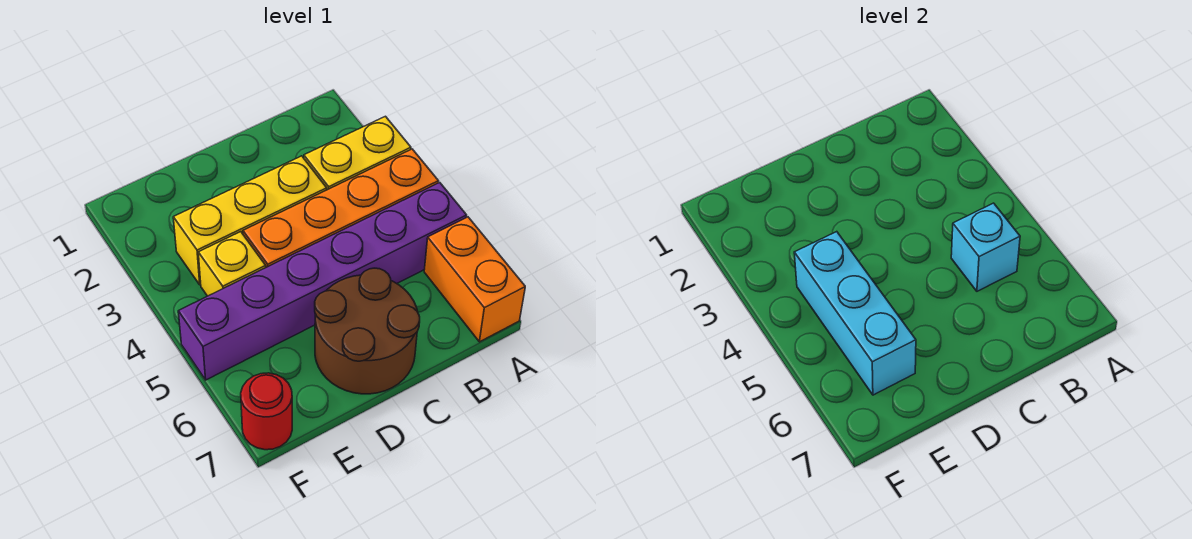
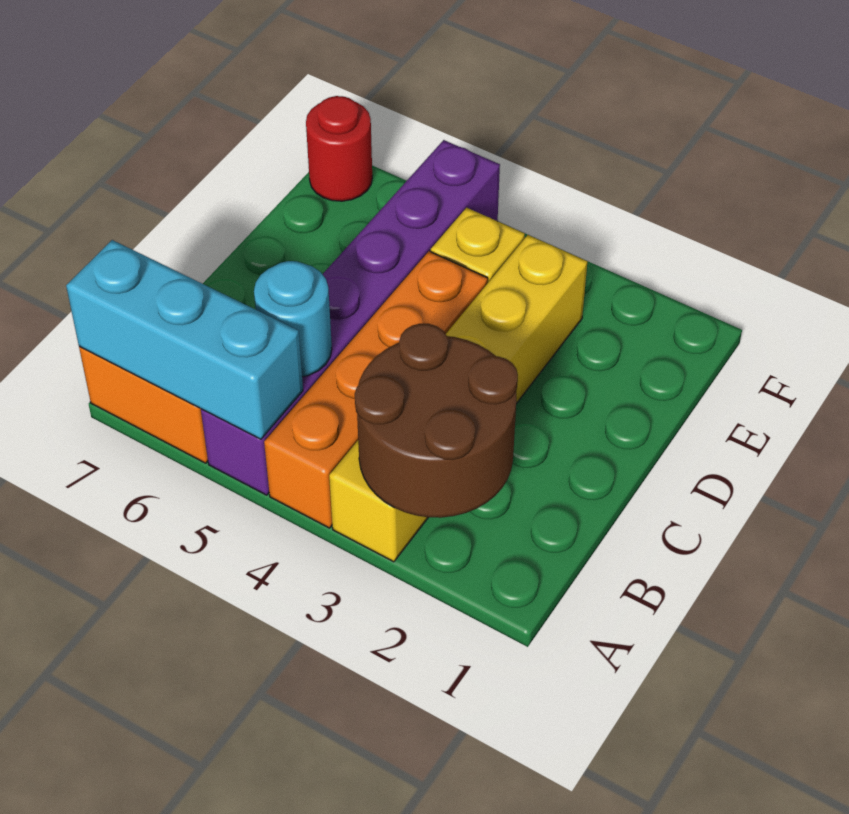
cyan 1x1 brick [951,203,1020,291] -> cyan 1x1 round brick [254,261,332,377]
brown 2x2 round brick [315,268,420,394] -> brown 2x2 round brick moved to [355,324,518,518]
cyan 1x3 brick [794,232,916,395] -> cyan 1x3 brick moved to [66,240,303,439]

